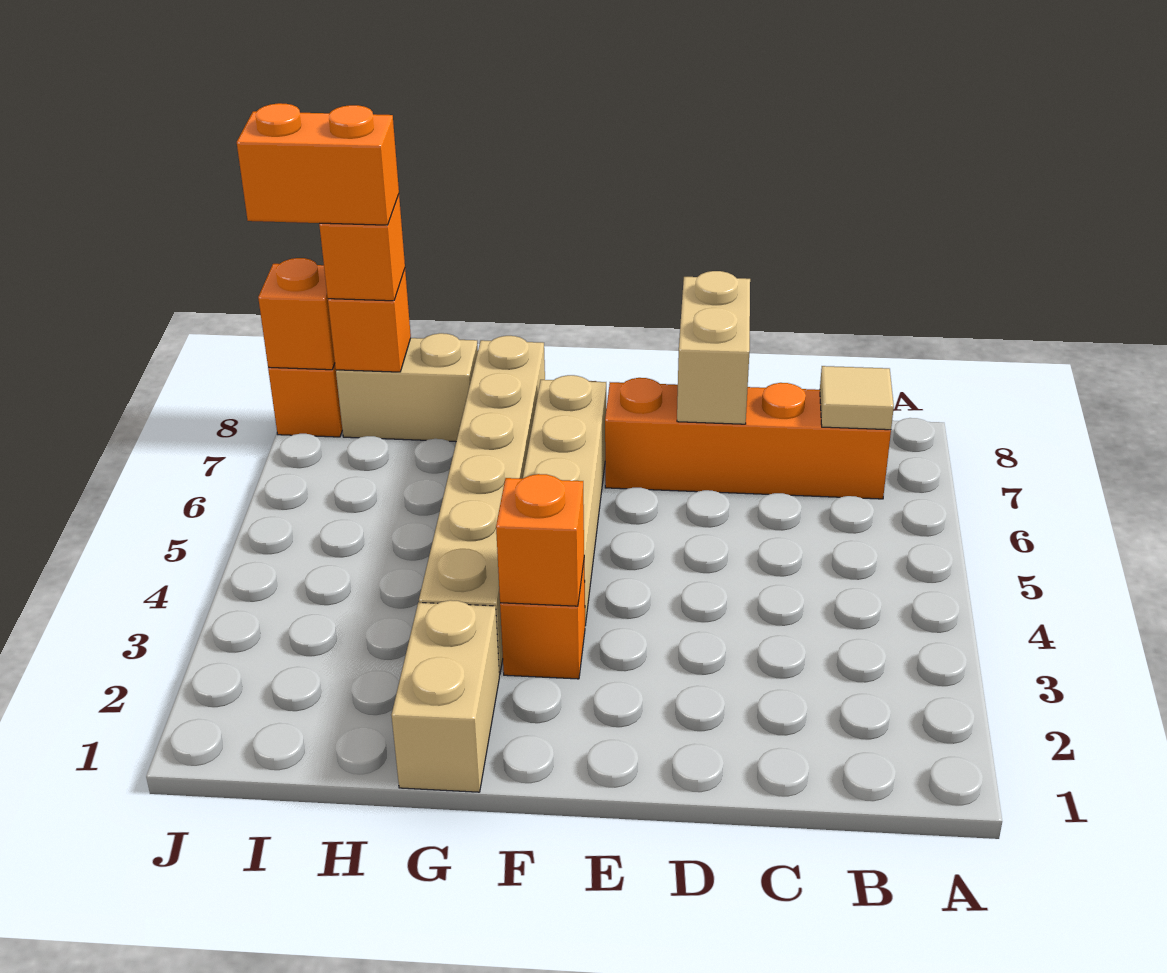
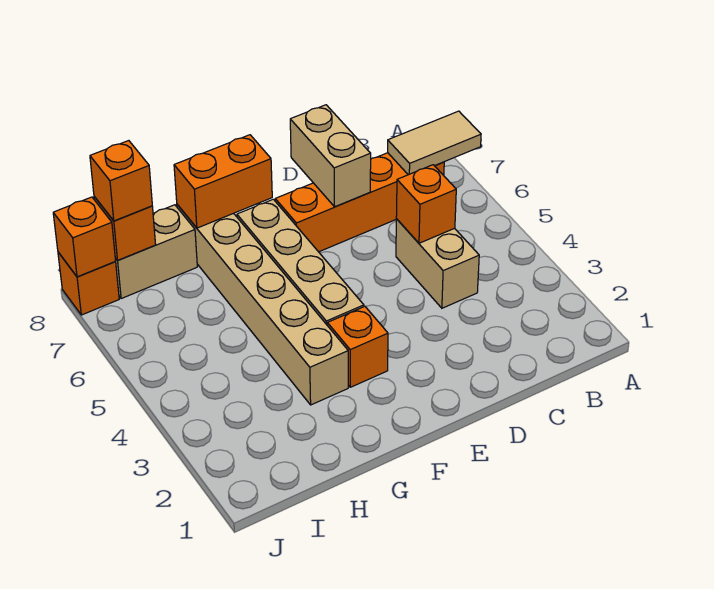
tan 1x1 tile [820,366,894,430] -> tan 1x2 tile [388,111,481,175]
orange 1x1 brick [496,474,584,606] -> orange 1x1 brick moved to [396,165,456,243]
tan 1x2 brick [391,600,499,792] -> tan 1x2 brick moved to [396,219,479,308]
orange 1x2 brick [237,103,399,225] -> orange 1x2 brick moved to [174,135,272,228]

